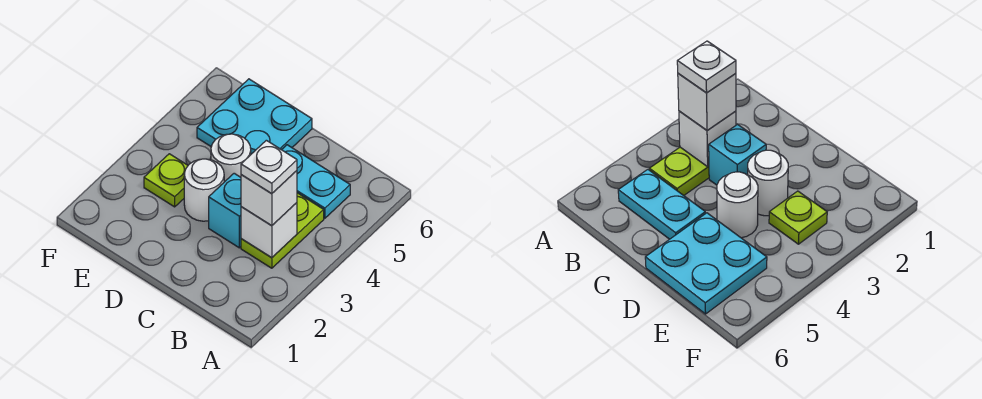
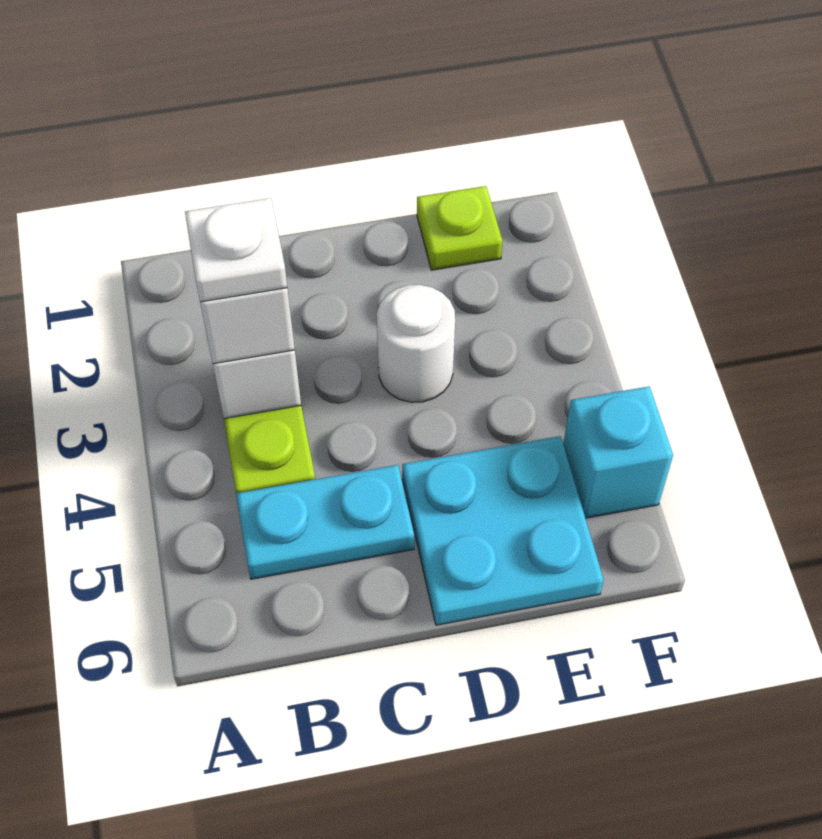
cyan 1x1 brick [209,173,241,248] -> cyan 1x1 brick moved to [563,386,673,518]
white 1x1 round brick [211,134,251,182] -> none
lime 1x1 plate [144,154,188,207] -> lime 1x1 plate moved to [417,186,503,270]

